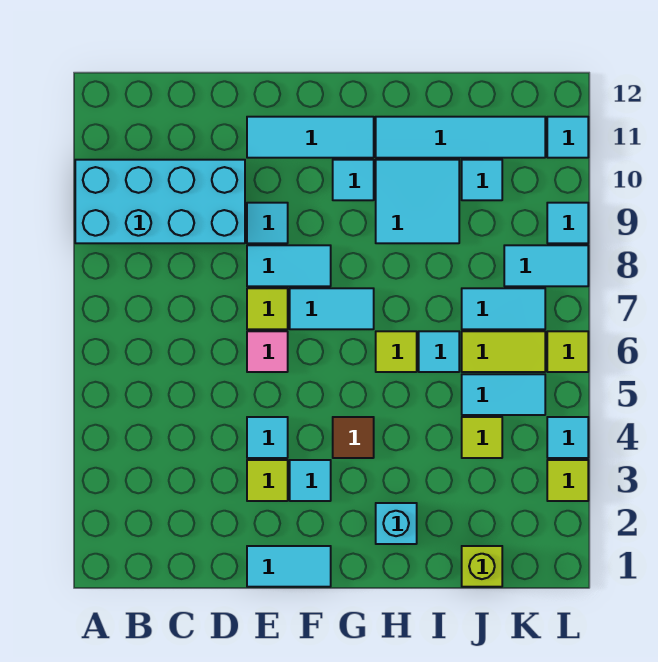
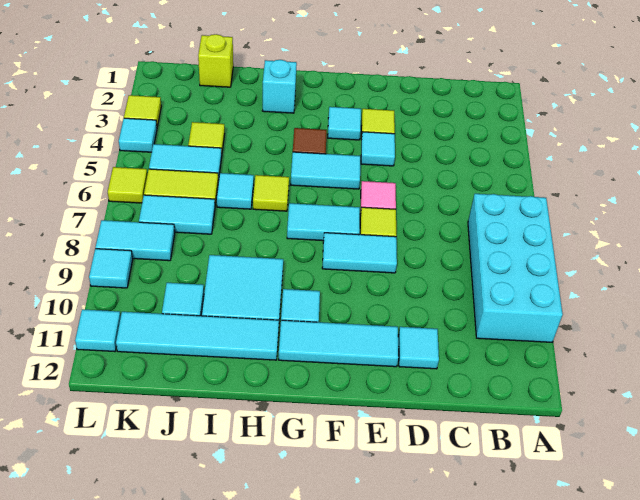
cyan 2x4 brick [75,160,245,243] -> cyan 2x4 brick turned to [468,194,563,342]
cyan 1x2 tile [247,546,331,587] -> cyan 1x2 tile moved to [291,152,360,189]
cyan 1x1 tile [247,203,288,243] -> cyan 1x1 tile moved to [398,327,439,369]

